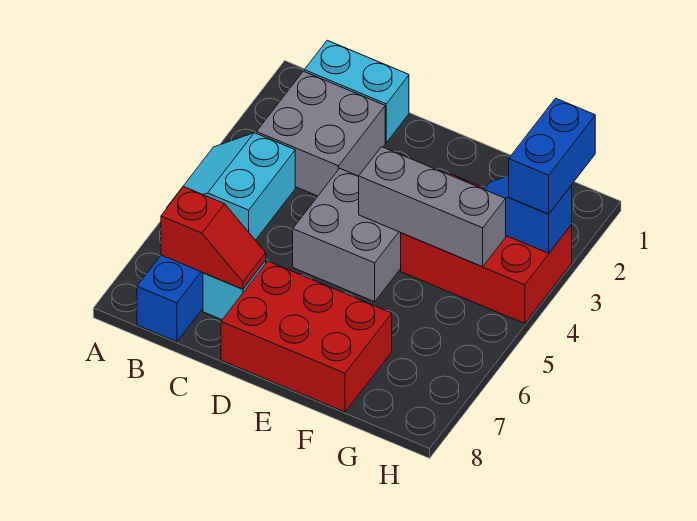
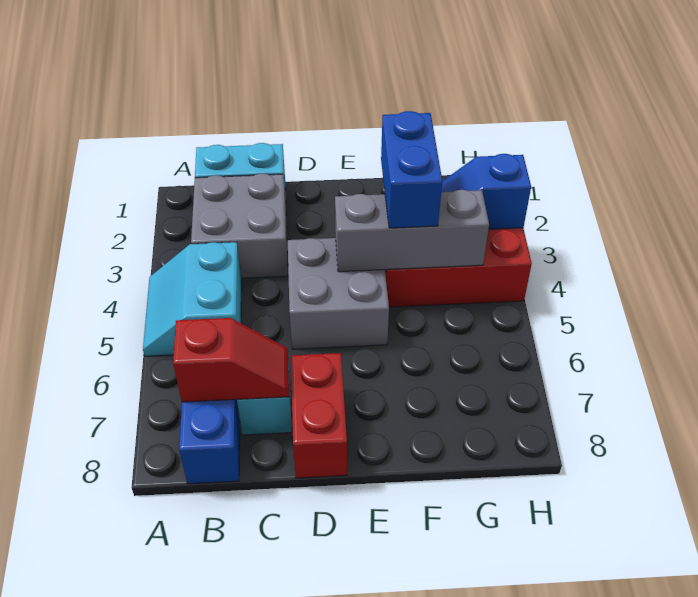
red 2x3 brick [221,261,392,412] -> red 1x2 brick [291,353,347,478]
blue 1x2 brick [509,98,595,214] -> blue 1x2 brick moved to [381,111,442,228]

